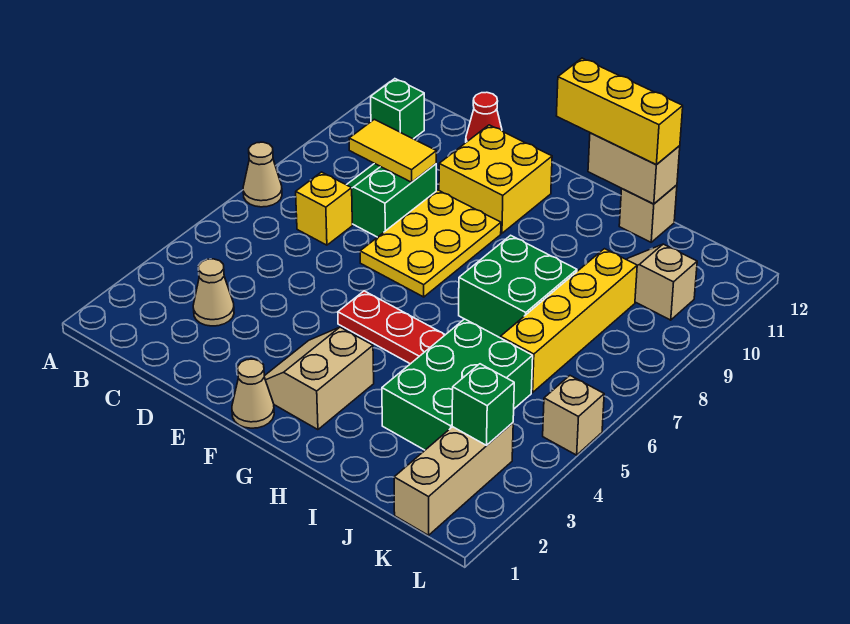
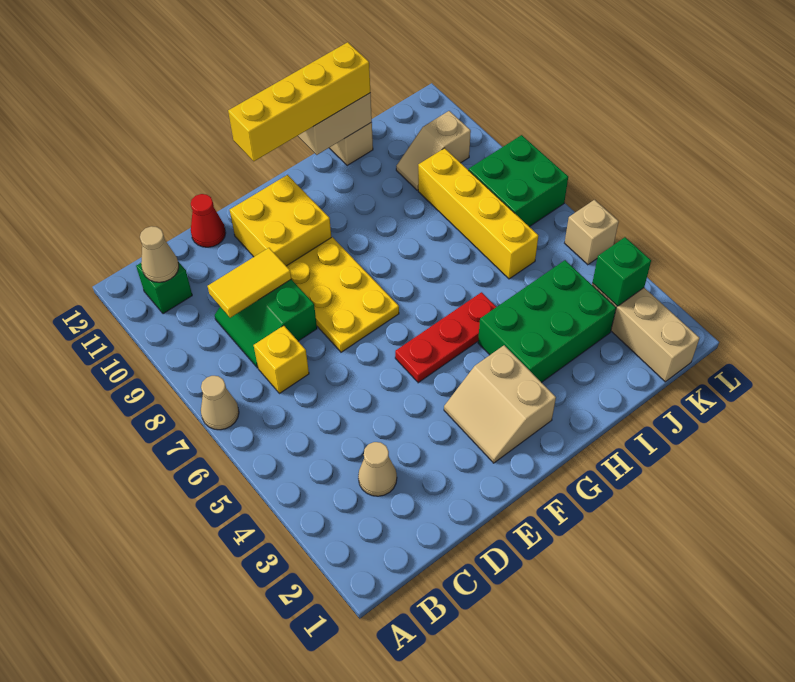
tan 1x1 cone [232,359,274,428] -> tan 1x1 cone moved to [140,226,179,282]
yellow 1x3 brick [556,58,683,165] -> yellow 1x4 brick [228,42,370,161]
green 2x2 brick [459,235,577,338] -> green 2x2 brick moved to [469,135,568,227]
green 2x3 brick [382,319,533,450] -> green 2x3 brick turned to [478,260,616,383]

